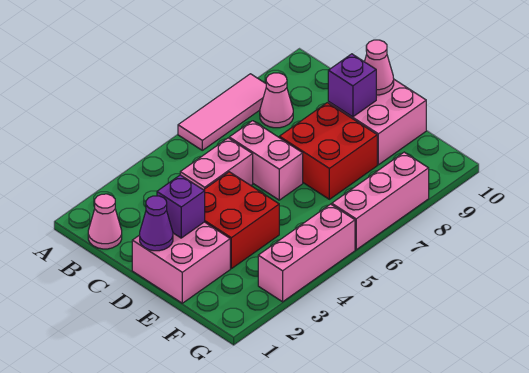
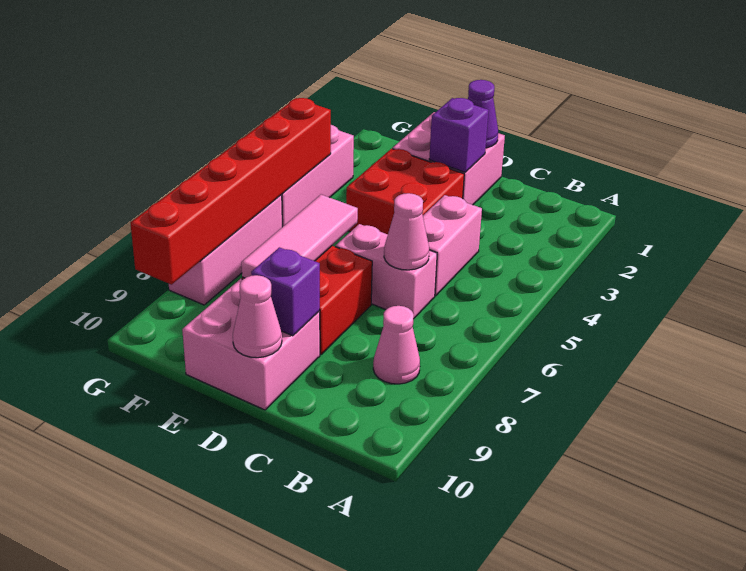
pink 1x3 tile [178,74,266,150] -> pink 1x3 tile moved to [241,195,358,278]
pink 1x1 cone [88,194,122,249] -> pink 1x1 cone moved to [384,193,429,270]
none -> red 1x6 brick [131,98,331,285]

